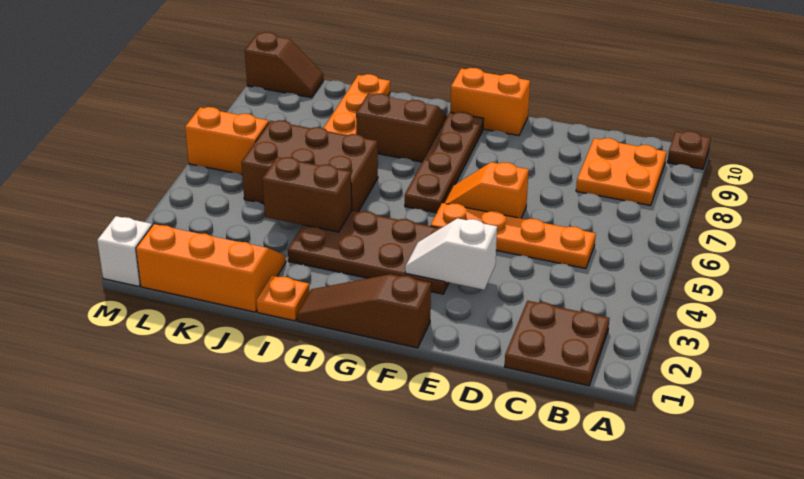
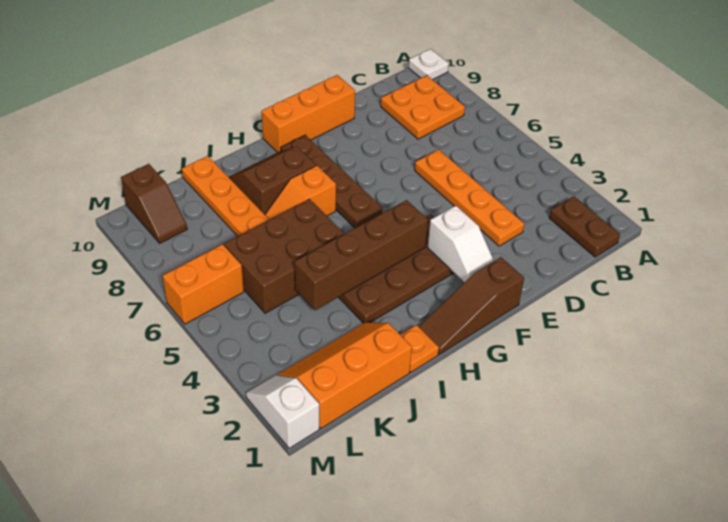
brown 1x1 plate [667,131,711,169] -> white 1x1 plate [409,49,449,80]
brown 2x2 plate [505,301,610,386] -> brown 1x2 plate [549,196,620,257]
orange 1x4 plate [431,203,596,269] -> orange 1x4 plate turned to [415,150,524,246]
white 1x2 slope [405,218,497,290] -> white 1x2 slope turned to [428,206,494,283]
orange 1x2 slope [445,162,529,218] -> orange 1x2 slope moved to [265,166,336,220]
orange 1x2 brick [450,68,530,136] -> orange 1x3 brick [262,75,355,153]
brown 1x2 brick [262,157,352,232] -> brown 1x4 brick [294,200,428,310]
brown 1x2 slope [245,32,324,98] -> brown 1x2 slope turned to [121,164,187,243]

